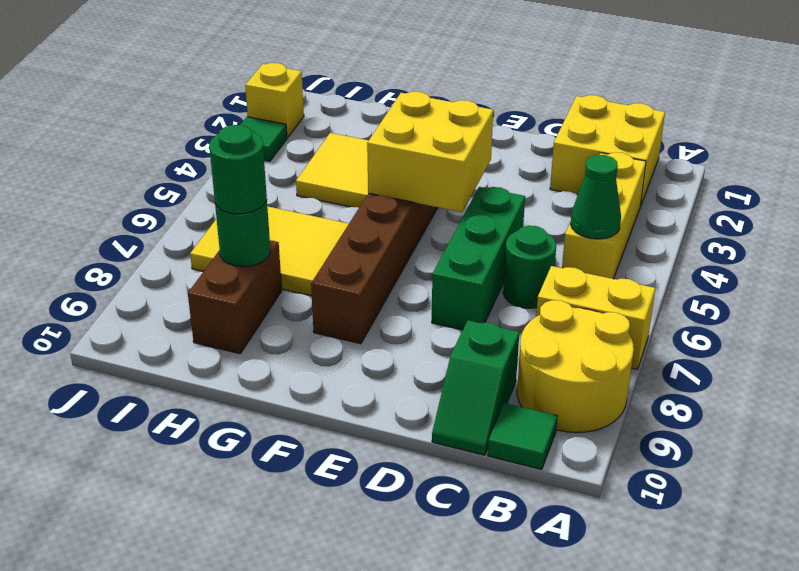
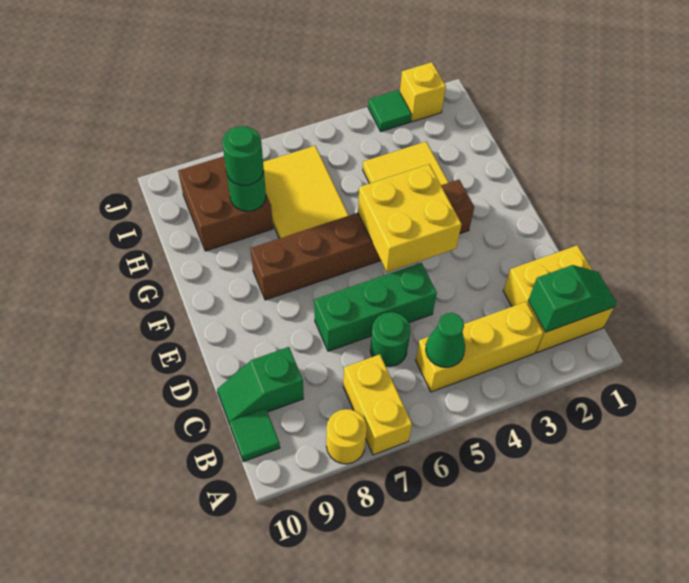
yellow 2x2 round brick [517,300,634,433] -> yellow 1x1 round brick [326,409,367,464]
none -> green 1x2 slope [528,265,616,332]
brown 1x2 brick [188,240,282,354] -> brown 2x2 brick [178,156,273,251]

